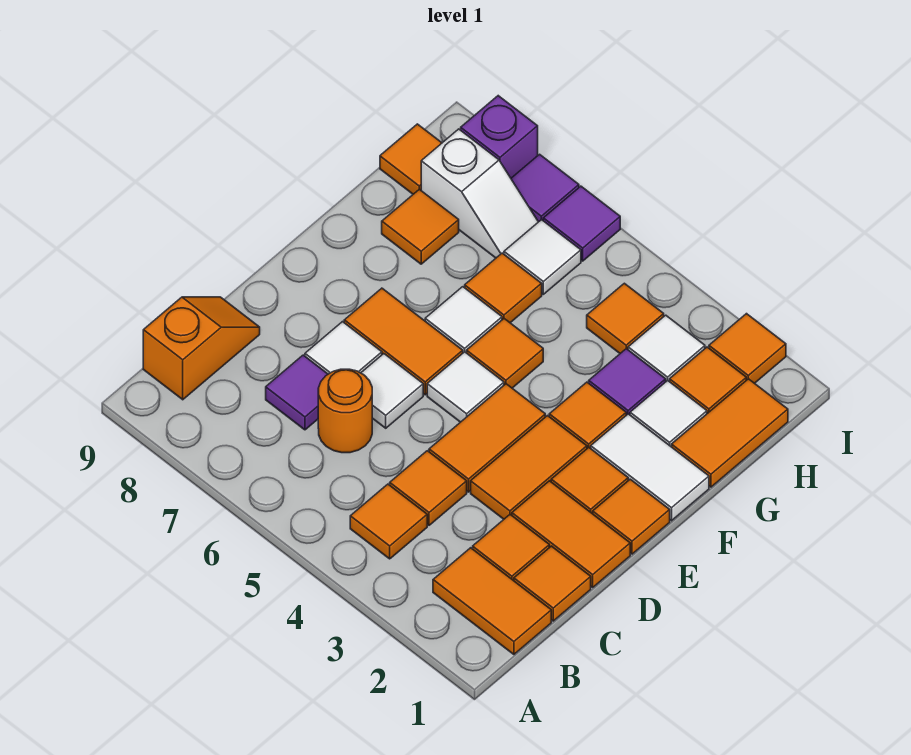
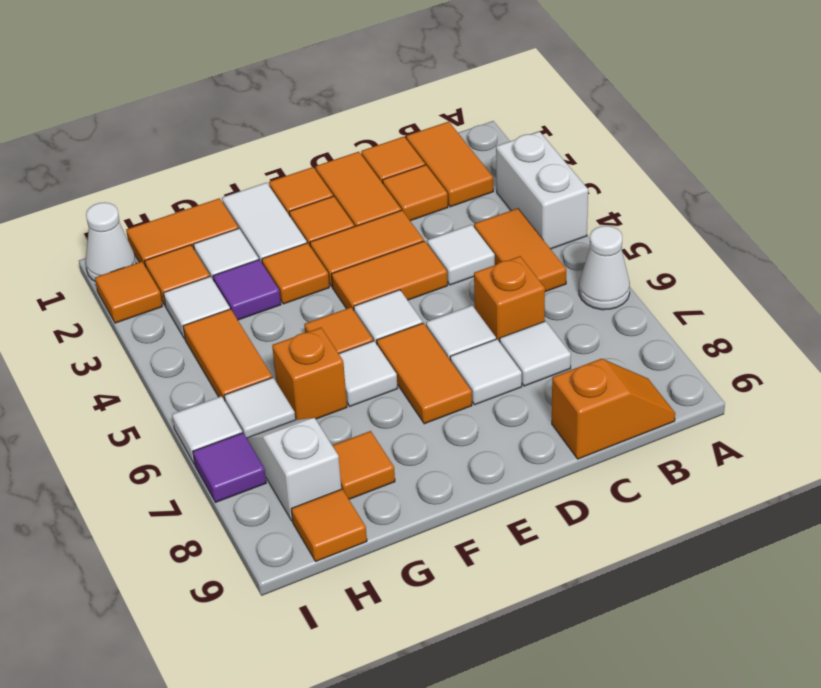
none -> white 1x2 brick [496,131,588,249]
none -> white 1x1 cone [579,226,630,310]
orange 1x1 tile [350,484,427,559] -> orange 1x2 tile [474,208,566,292]
orange 1x2 slope [143,297,260,400] -> orange 1x2 slope turned to [552,359,675,459]
orange 1x1 tile [390,451,467,525] -> white 1x1 tile [427,225,495,285]
orange 1x1 round brick [318,369,372,453] -> orange 1x1 brick [474,256,545,342]
purple 1x1 tile [266,355,328,430] -> white 1x1 tile [500,321,571,386]
orange 1x1 tile [465,253,542,323] -> orange 1x1 brick [272,328,347,420]
orange 1x1 tile [587,283,664,353] -> orange 1x2 tile [183,309,272,401]
none -> white 1x1 cone [86,202,136,282]
purple 1x1 tile [543,186,620,261] -> white 1x1 tile [172,396,242,464]
purple 1x1 brick [461,96,538,178] -> none

